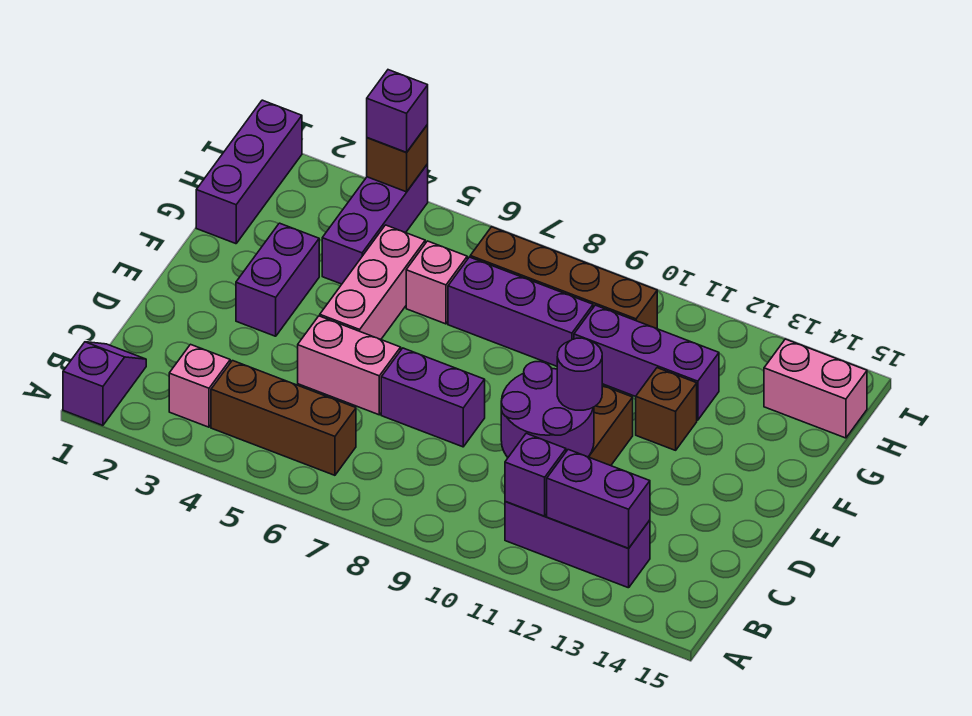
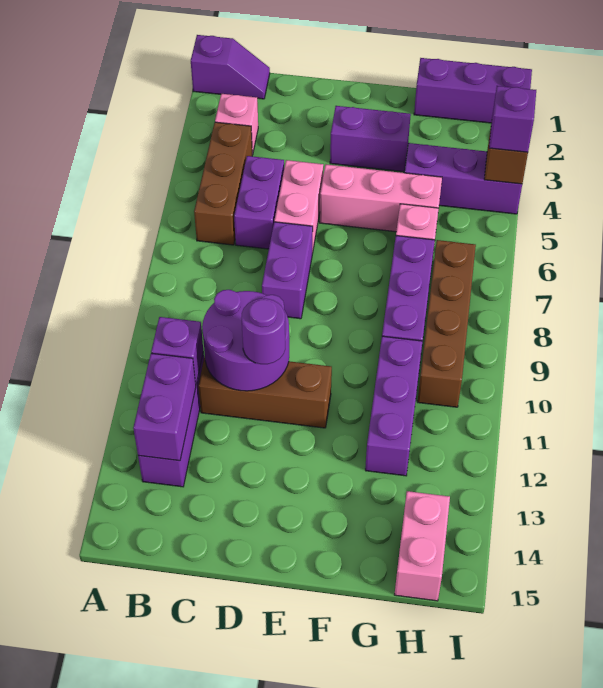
none -> purple 1x2 brick [234,156,284,249]
brown 1x1 brick [636,368,697,450] -> none

